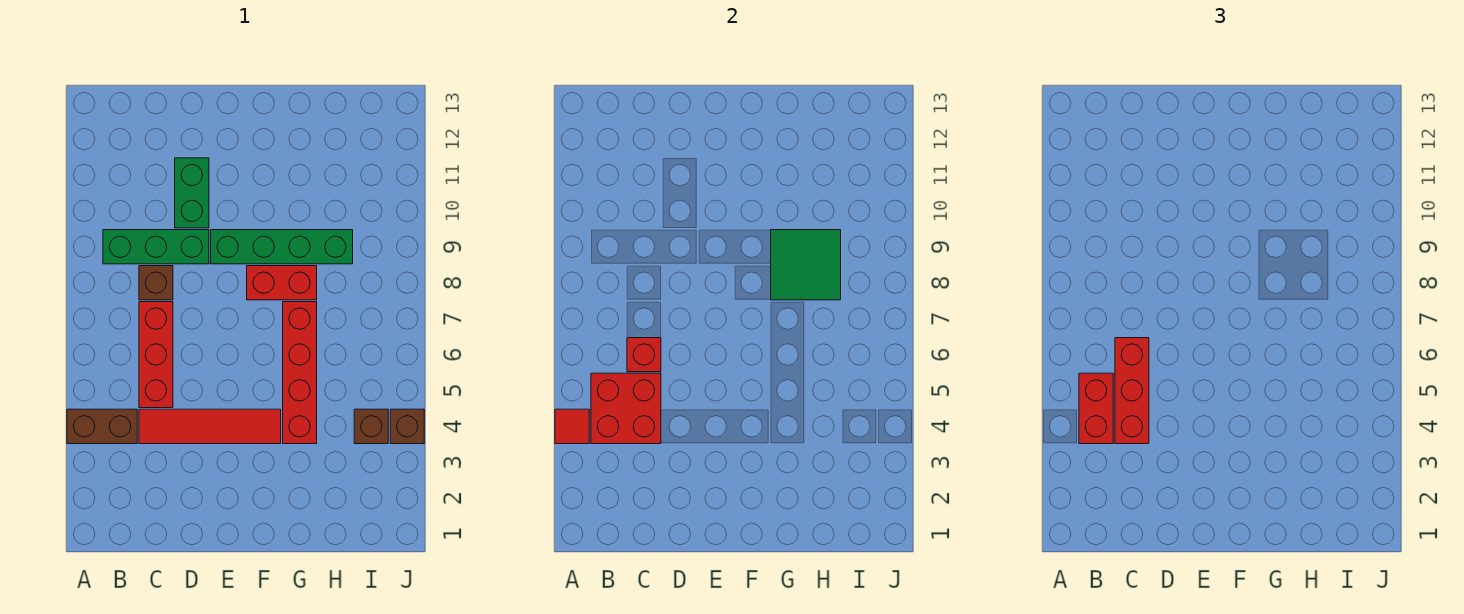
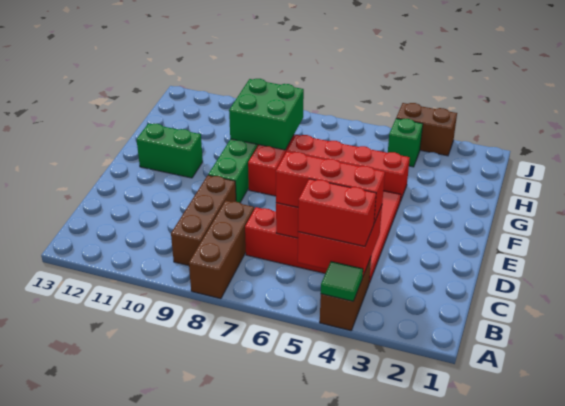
red 1x1 tile [555,409,589,444] -> green 1x1 tile [321,262,363,301]
green 1x3 brick [103,230,209,264] -> brown 1x3 brick [171,175,236,266]
brown 1x1 brick [139,266,173,300] -> brown 1x3 brick [189,201,254,299]
green 1x2 brick [175,158,209,228] -> green 1x2 brick moved to [137,124,203,178]
green 2x2 tile [771,230,841,300] -> green 2x2 brick [229,79,304,150]
brown 1x1 brick [354,409,388,444] -> green 1x1 brick [388,119,423,167]
brown 1x1 brick [390,409,424,444] -> brown 1x2 brick [396,103,457,156]

